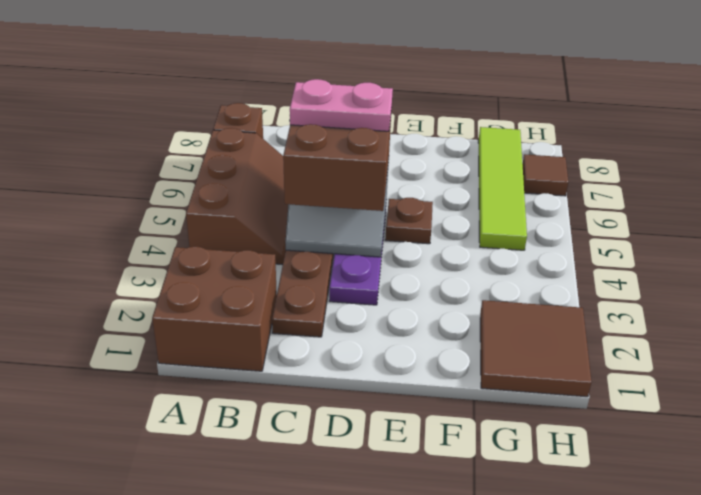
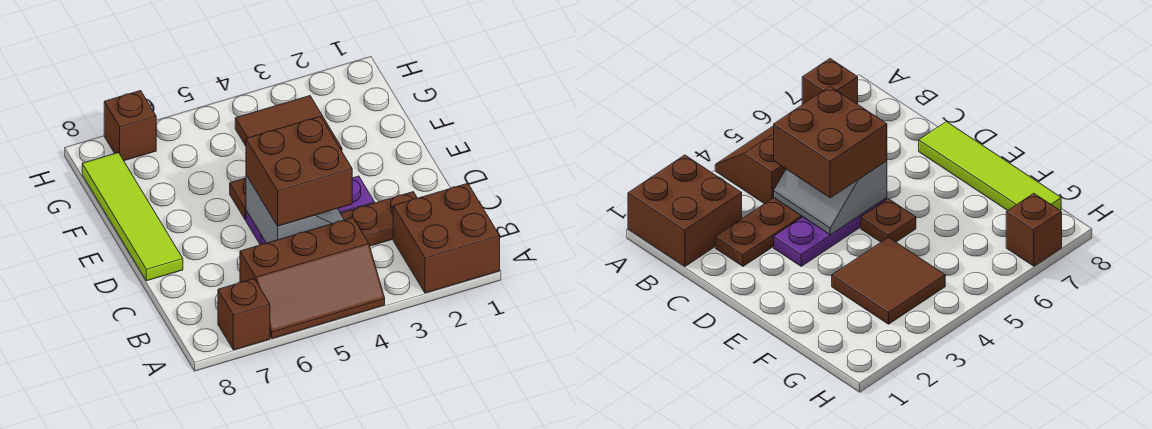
brown 2x3 slope [186,128,288,265] -> brown 2x3 slope turned to [240,218,385,339]
pink 1x2 plate [290,79,393,131] -> none
brown 2x2 tile [480,300,591,397] -> brown 2x2 tile moved to [235,96,342,151]
lime 1x4 tile [478,127,527,250] -> lime 1x4 tile turned to [82,153,183,281]
brown 1x1 tile [522,154,568,196] -> brown 1x1 brick [104,91,156,161]

